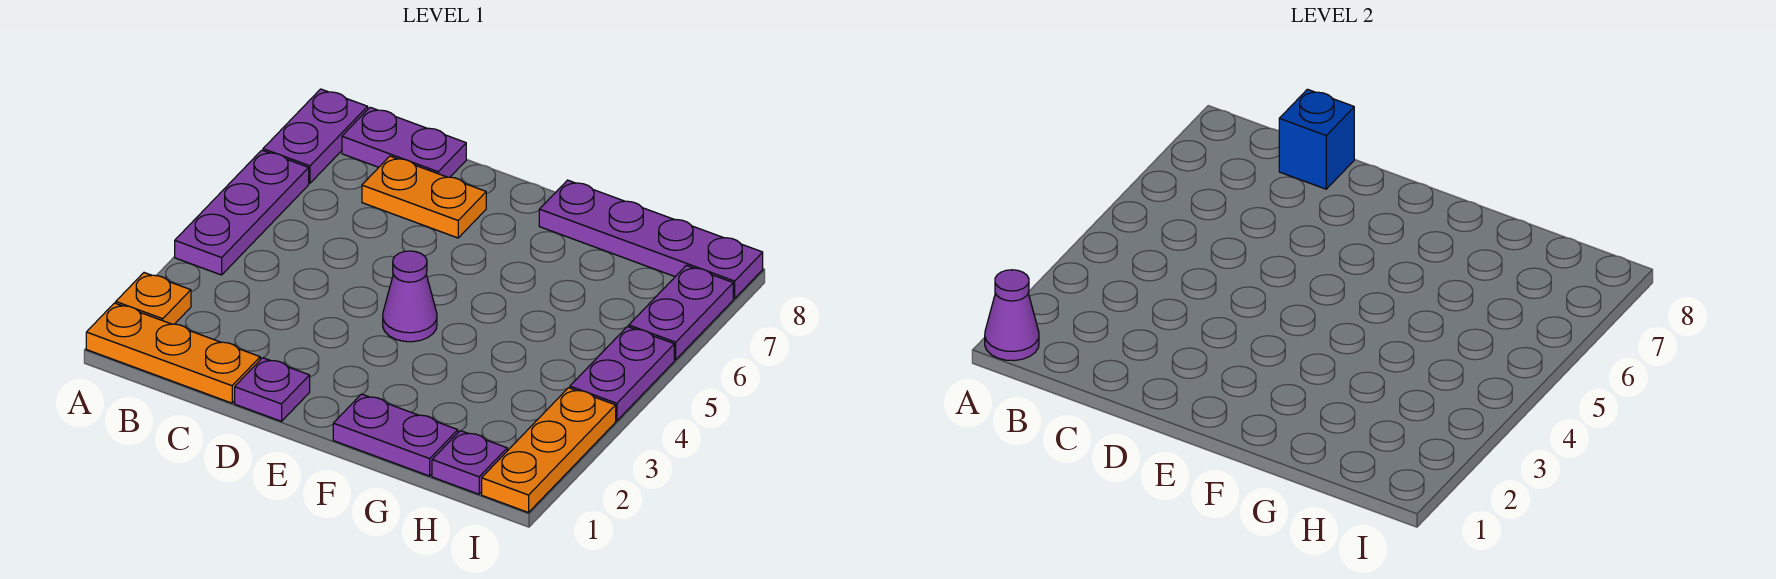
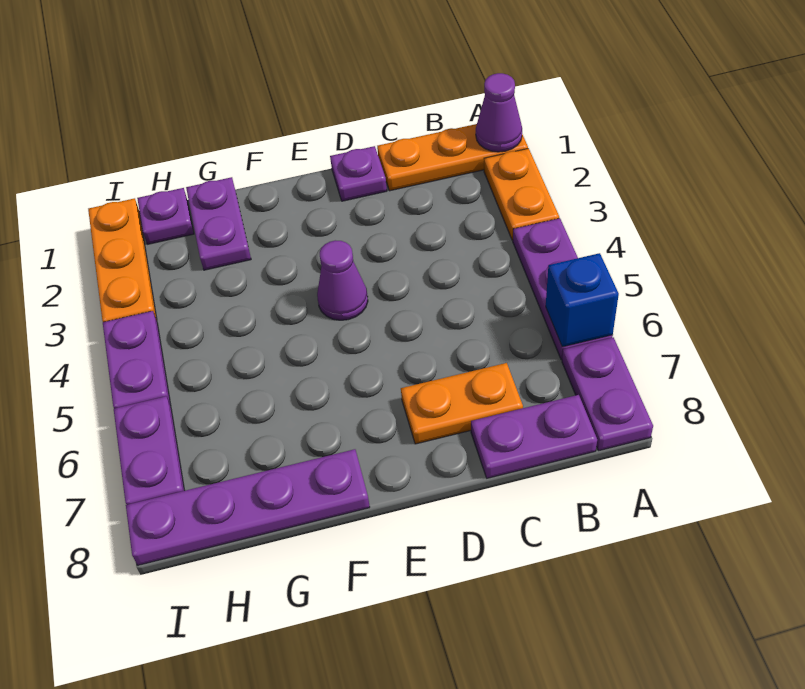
orange 1x1 plate [116,273,191,324] -> orange 1x2 plate [484,148,559,240]
blue 1x1 brick [1279,89,1354,189] -> blue 1x1 brick moved to [546,253,619,347]
purple 1x2 plate [333,394,458,476] -> purple 1x2 plate turned to [186,177,251,270]

